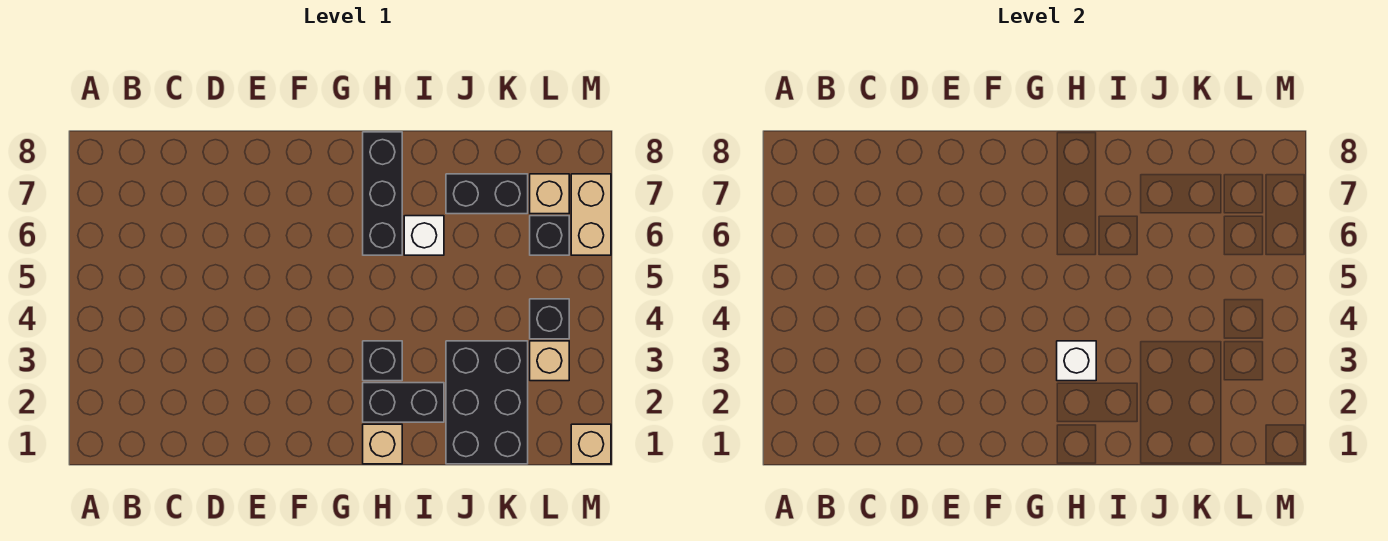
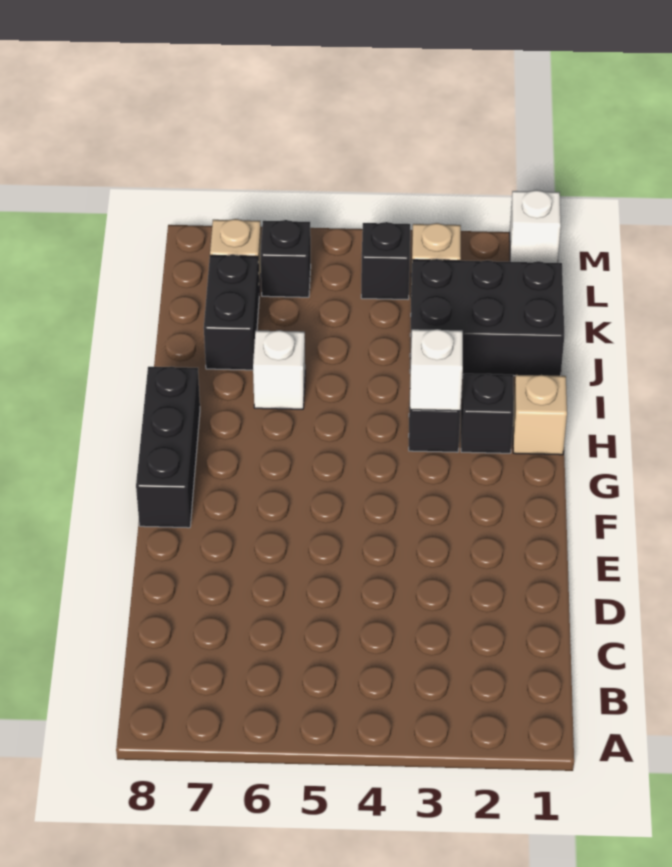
black 1x2 brick [363,383,444,422] -> black 1x1 brick [461,374,514,453]
black 1x3 brick [363,132,402,255] -> black 1x3 brick turned to [136,367,200,528]
tan 1x1 brick [571,424,611,464] -> white 1x1 brick [510,190,561,263]
tan 1x2 brick [571,174,611,255] -> none

